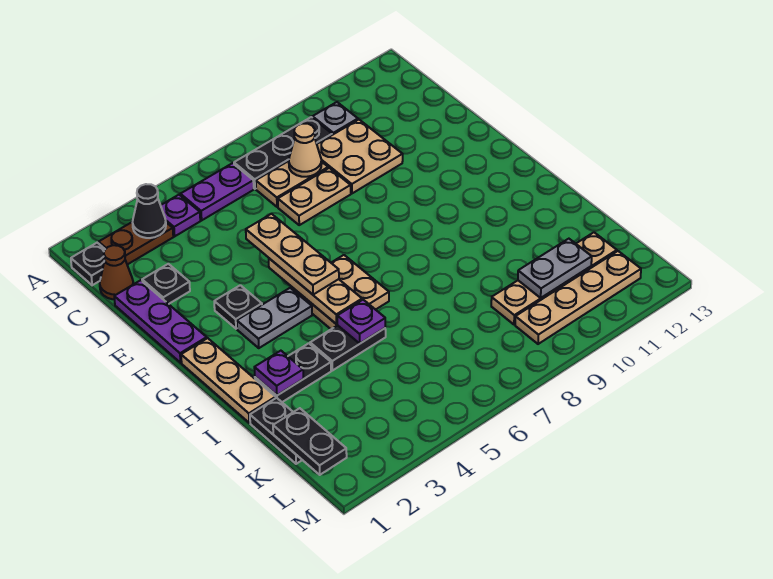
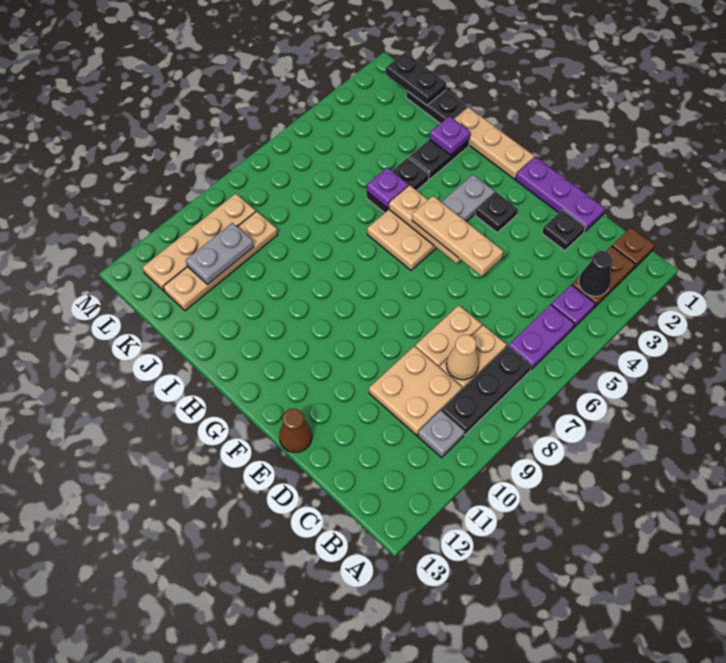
black 1x1 plate [71,243,105,285] -> brown 1x1 plate [612,228,655,269]
brown 1x1 cone [100,245,133,299] -> brown 1x1 cone moved to [279,409,312,452]

